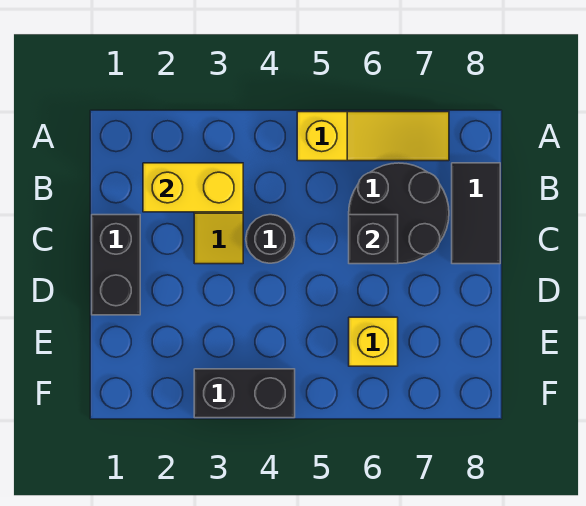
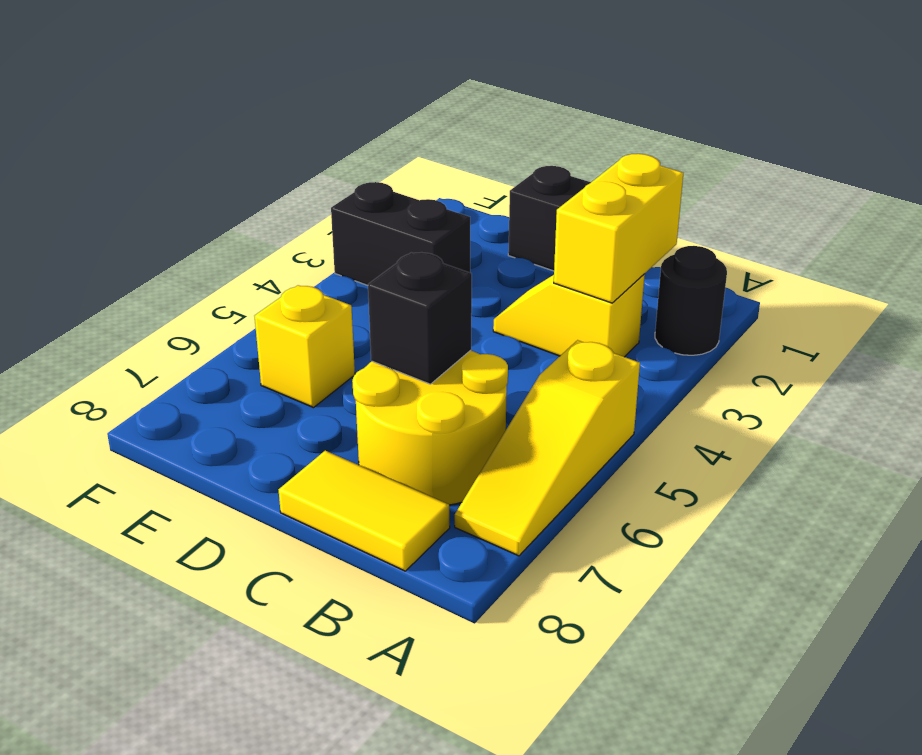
black 2x2 round brick [349,163,449,263] -> yellow 2x2 round brick [352,350,508,505]
black 1x2 tile [452,163,500,264] -> yellow 1x2 tile [279,451,450,571]
black 1x1 round brick [246,215,295,263] -> black 1x1 round brick moved to [655,246,727,355]
black 1x2 brick [194,369,295,418] -> black 1x2 brick turned to [331,182,470,285]

